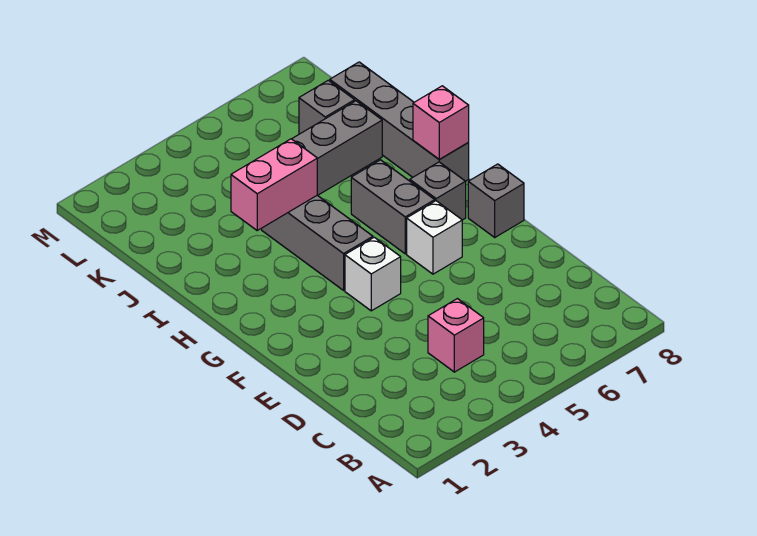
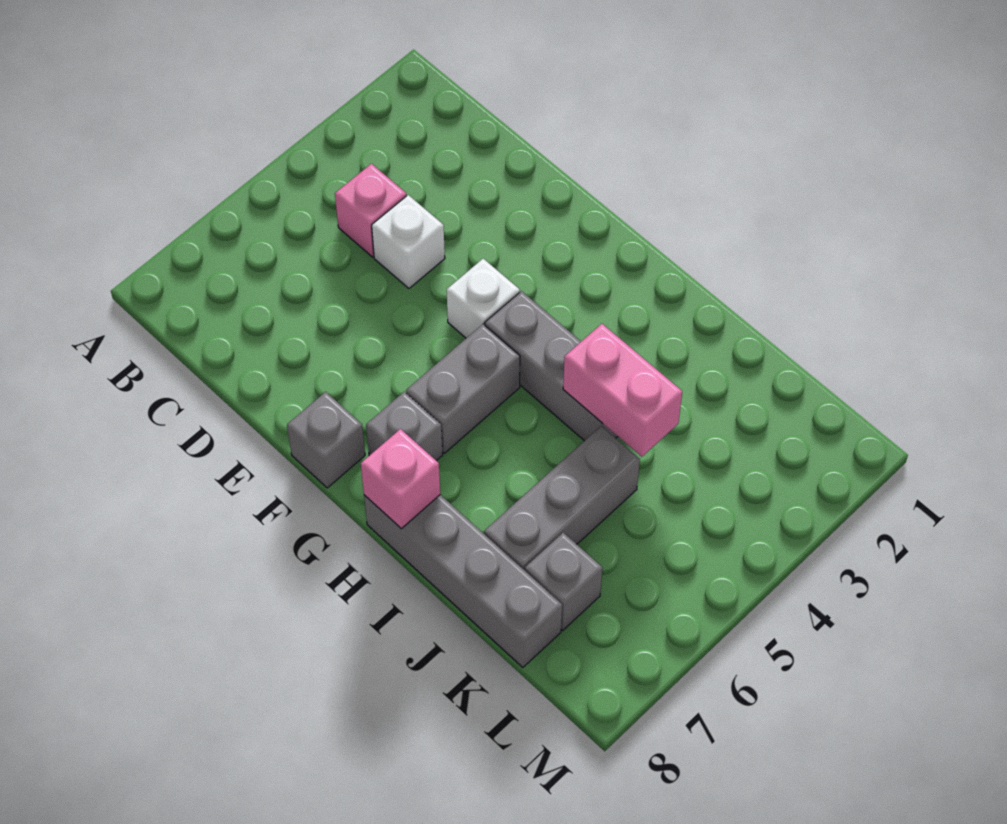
white 1x1 brick [407,201,462,274] -> white 1x1 brick moved to [372,195,445,288]
grey 1x2 brick [351,160,435,254] -> grey 1x2 brick turned to [406,324,520,453]
pink 1x2 brick [231,139,317,230] -> pink 1x2 brick turned to [563,324,682,457]

